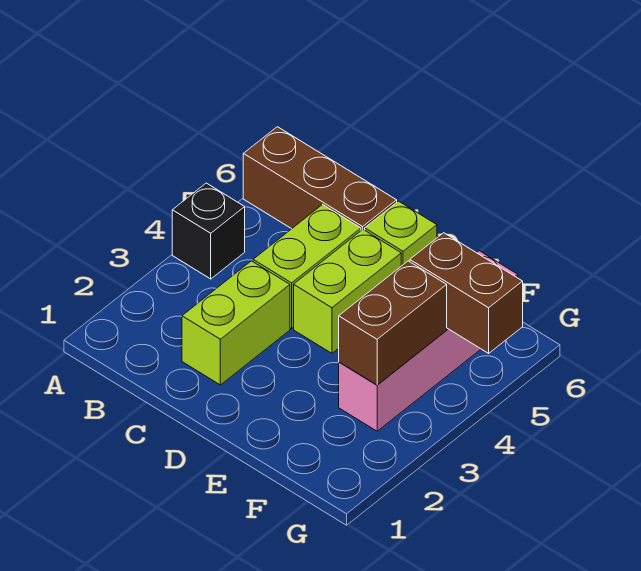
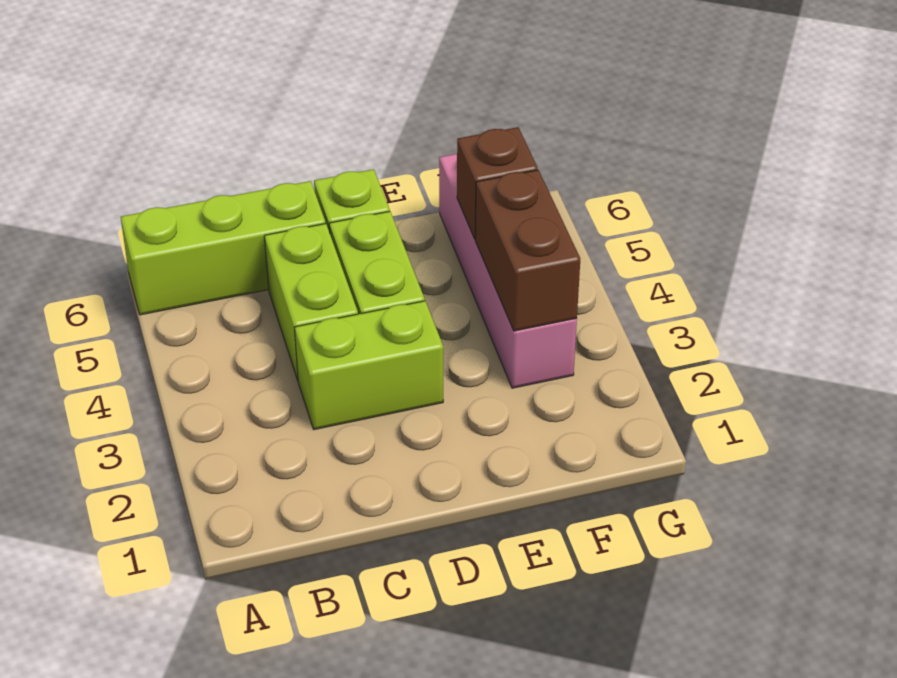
black 1x1 brick [172,183,245,279] -> none
brown 1x3 brick [243,127,397,230] -> lime 1x3 brick [121,181,326,315]
lime 1x2 brick [182,261,290,385] -> lime 1x2 brick turned to [295,301,443,429]
brown 1x2 brick [410,233,523,353] -> brown 1x1 brick [457,127,538,239]

